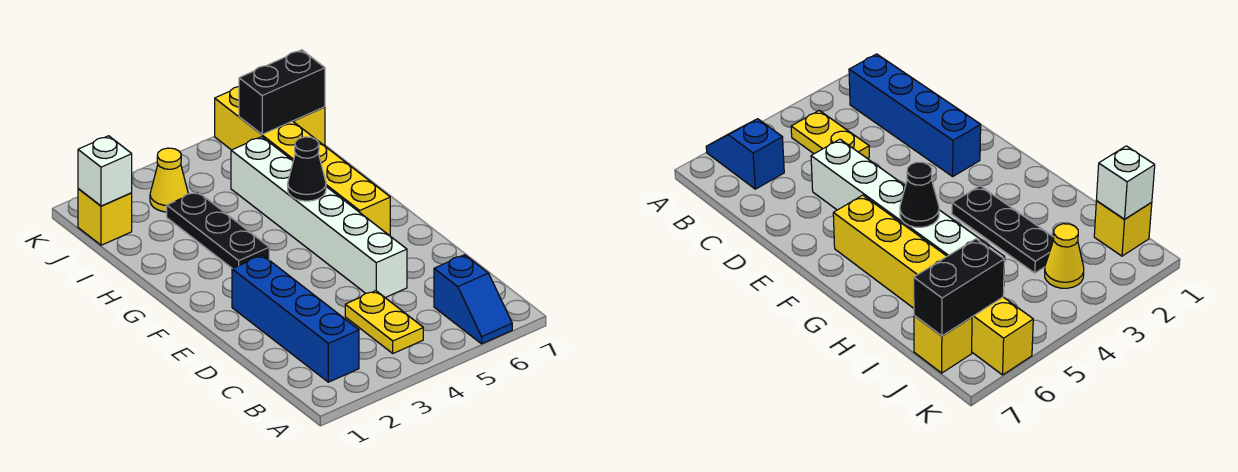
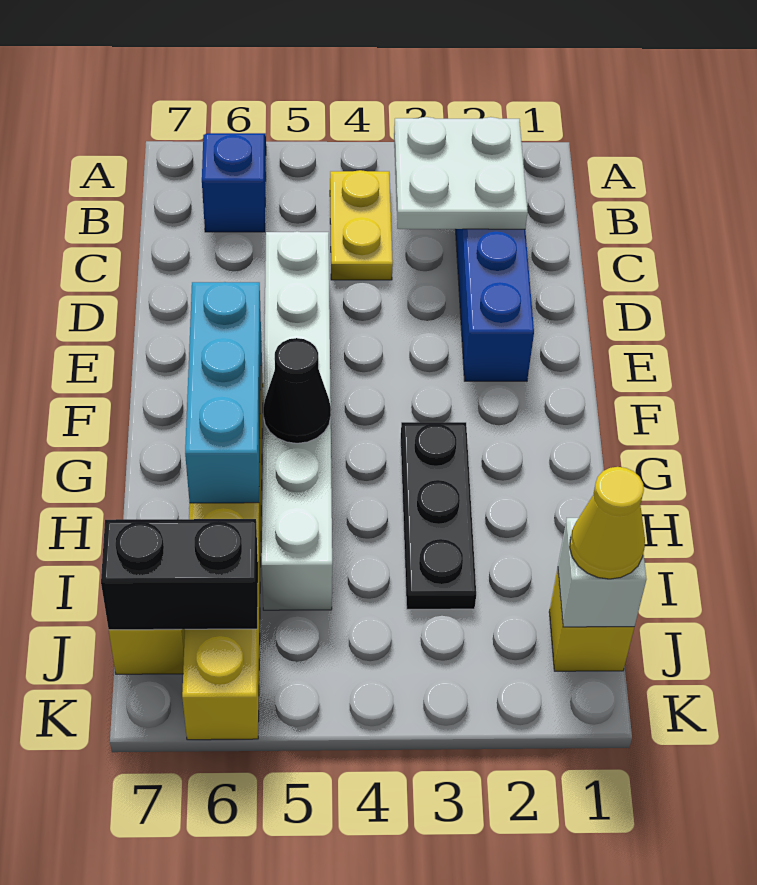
none -> white 2x2 plate [394,117,528,229]
none -> cyan 1x3 brick [185,282,261,503]
yellow 1x1 cone [150,148,188,212] -> yellow 1x1 cone moved to [570,467,645,579]

